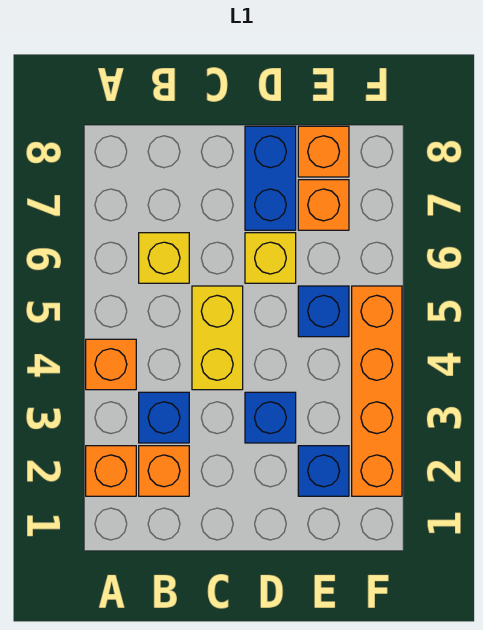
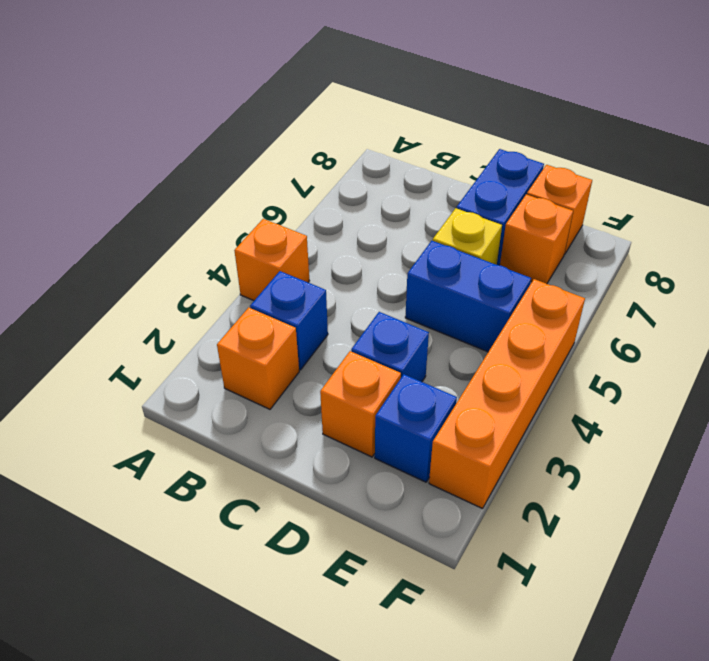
orange 1x1 brick [86,446,136,496] -> orange 1x1 brick moved to [320,351,401,457]
yellow 1x1 brick [139,233,189,283] -> none
yellow 1x2 brick [192,286,243,390] -> none
blue 1x1 brick [298,286,349,337] -> blue 1x2 brick [405,241,531,352]

